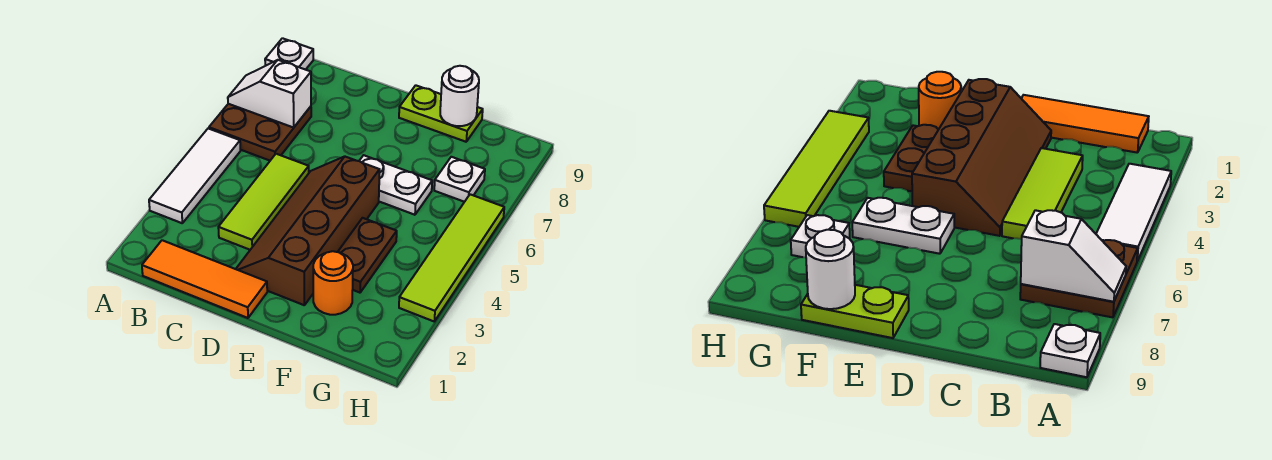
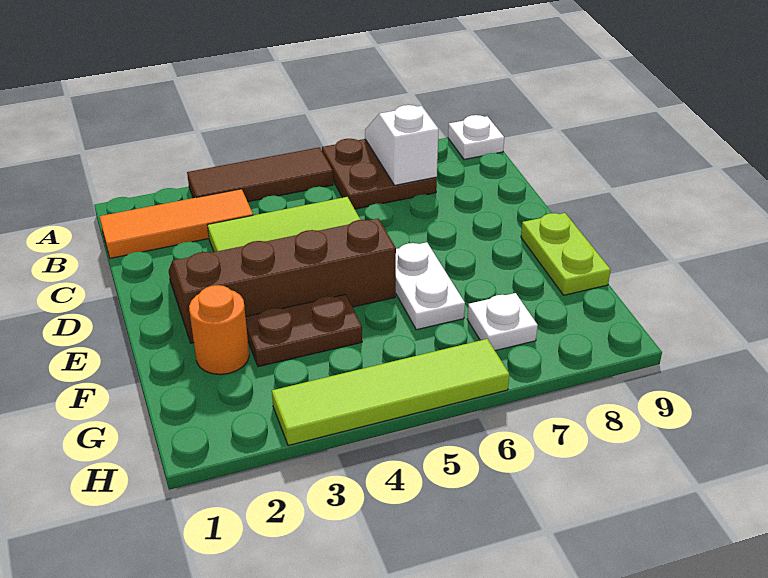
white 1x3 tile [149,128,240,223] -> brown 1x3 tile [187,147,333,202]
orange 1x3 tile [142,240,267,318] -> orange 1x3 tile turned to [100,189,253,258]
white 1x1 round brick [440,66,479,126] -> none

